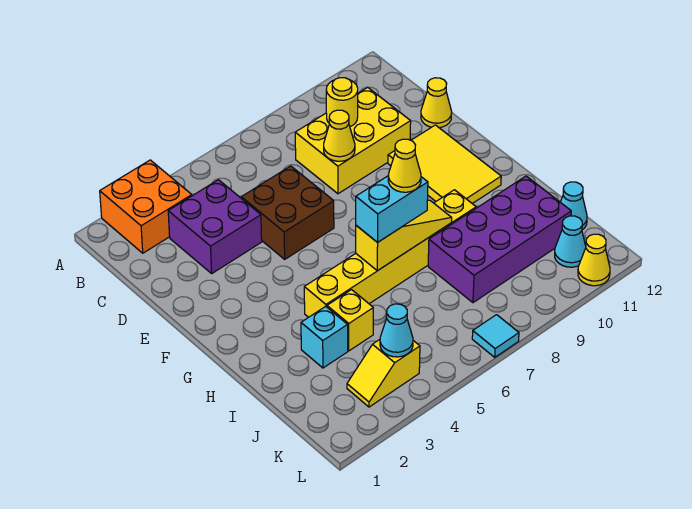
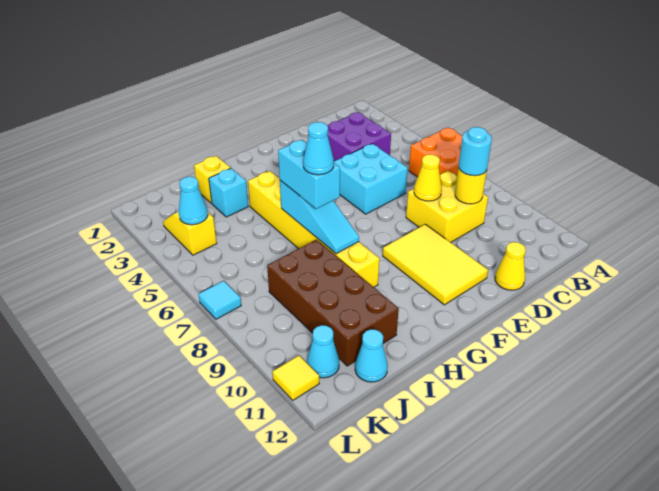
orange 2x2 brick [100,160,192,253] -> orange 2x2 brick moved to [409,128,462,177]
yellow 2x3 brick [295,87,411,194] -> yellow 2x2 brick [406,171,488,242]
none -> cyan 1x1 round brick [459,127,492,176]
brown 2x2 brick [241,166,334,259] -> cyan 2x2 brick [334,144,408,214]
yellow 2x3 tile [388,125,501,203] -> yellow 2x3 tile turned to [383,224,488,305]
yellow 1x3 slope [356,200,452,271] -> cyan 1x3 slope [280,180,359,254]
yellow 1x1 cone [388,139,421,192] -> cyan 1x1 cone [303,122,334,175]
yellow 1x1 brick [327,290,373,351] -> yellow 1x1 brick moved to [194,156,230,203]
purple 2x4 brick [428,176,571,303] -> brown 2x4 brick [267,240,399,366]
yellow 1x1 cone [578,234,610,286] -> yellow 1x1 tile [273,356,319,400]

